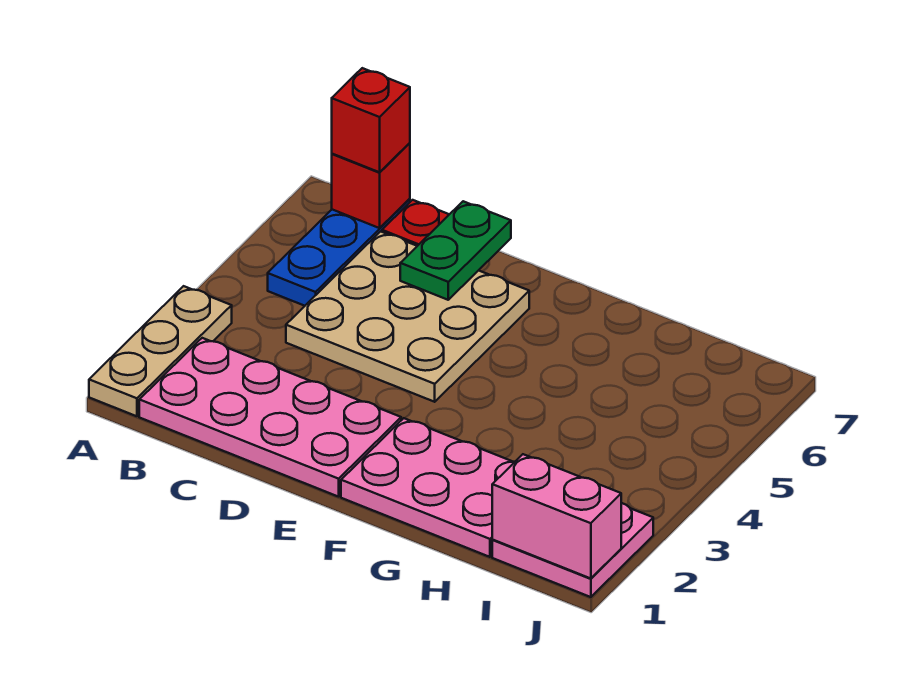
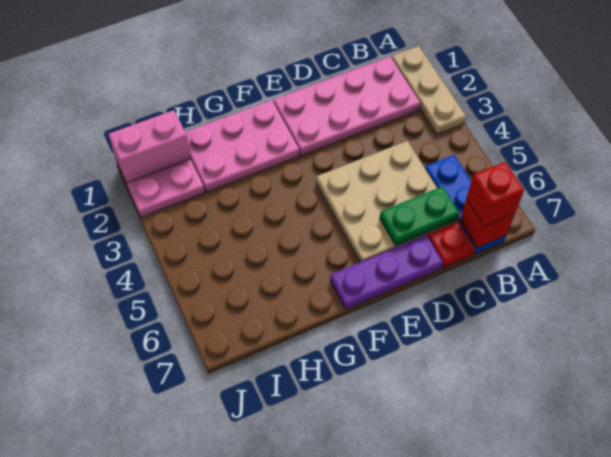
green 1x2 plate [400,201,511,300] -> green 1x2 plate turned to [380,186,459,246]
none -> purple 1x3 plate [330,235,443,309]

